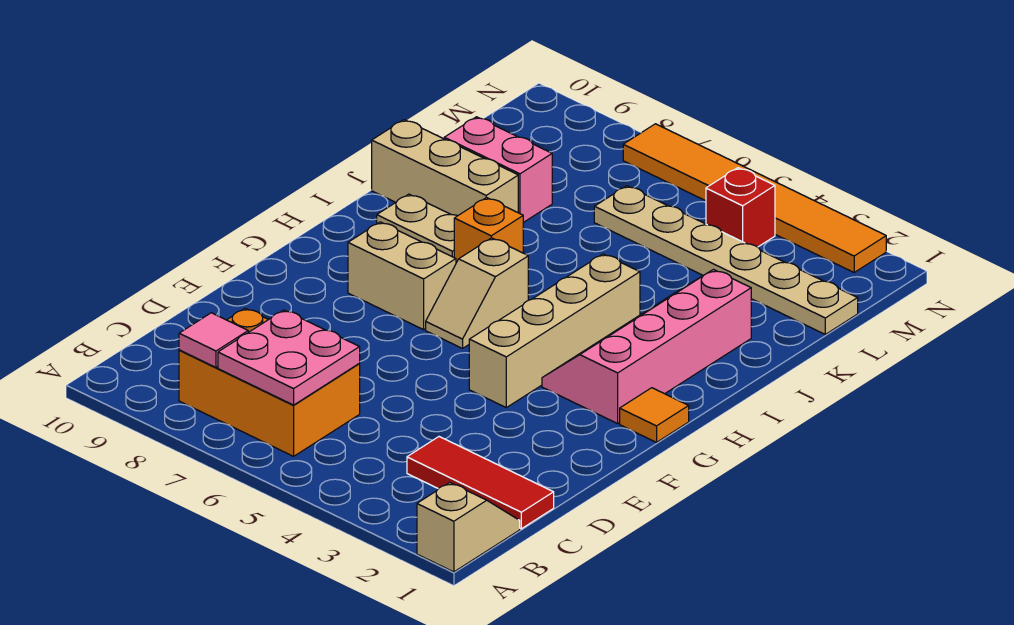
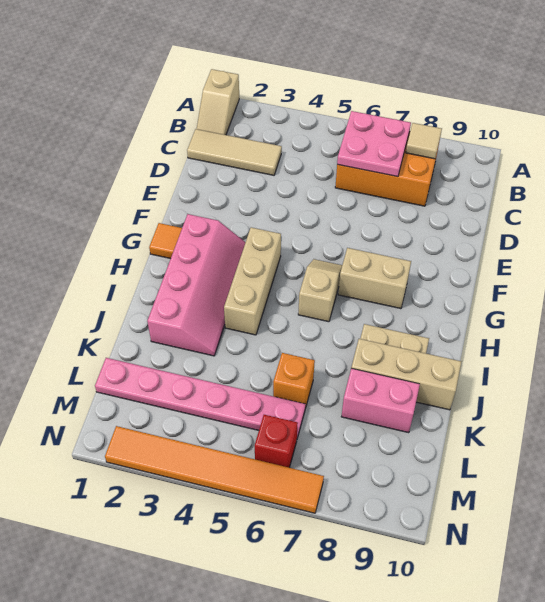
pink 1x1 tile [179,313,248,367] -> tan 1x1 tile [406,123,442,159]
red 1x3 tile [407,437,554,529] -> tan 1x3 tile [187,129,282,175]
tan 1x4 brick [469,254,640,408] -> tan 1x3 brick [224,227,281,335]
orange 1x1 brick [454,197,523,263] -> orange 1x1 brick moved to [273,353,315,408]
tan 1x6 plate [594,186,858,334] -> pink 1x6 plate [95,358,305,438]
red 1x1 brick [706,168,775,247] -> red 1x1 brick moved to [255,415,298,468]

